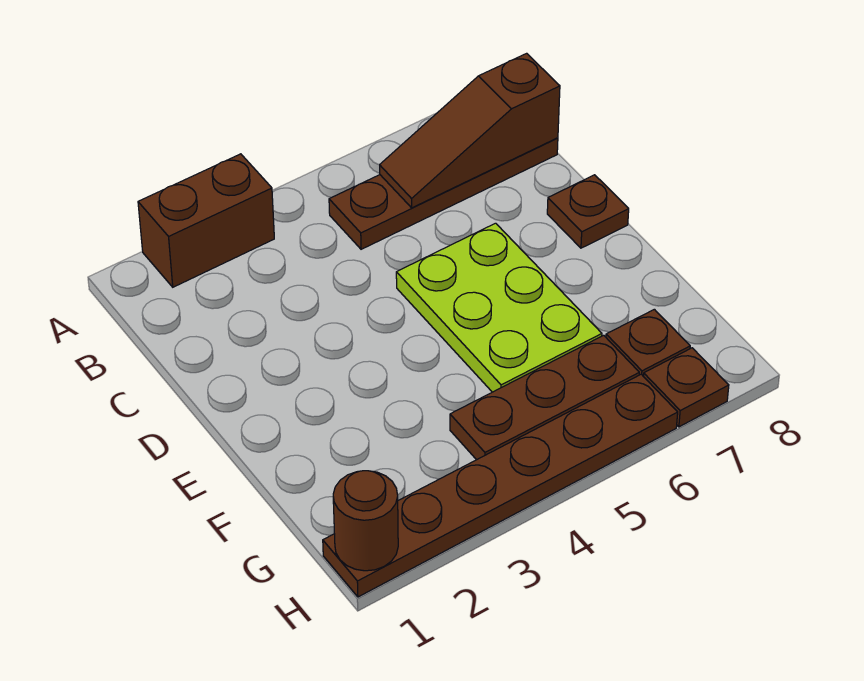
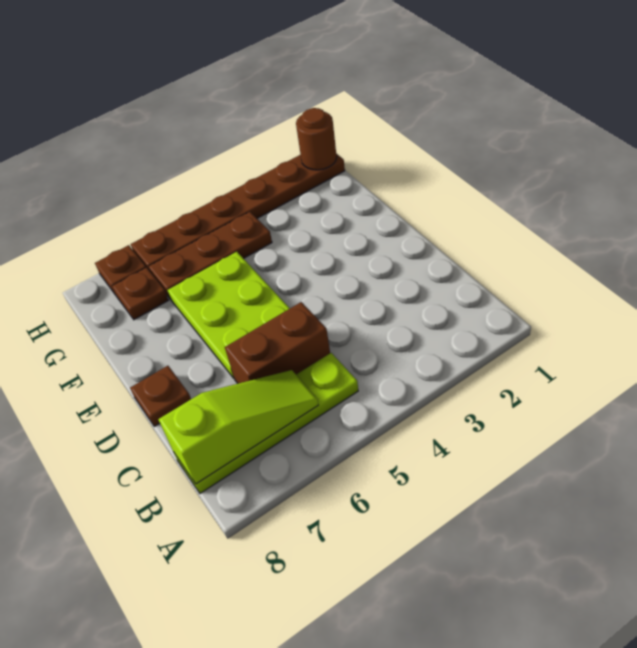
brown 1x2 brick [138,154,274,287] -> brown 1x2 brick moved to [225,302,330,383]
brown 1x4 plate [329,138,558,249] -> lime 1x4 plate [174,353,358,493]
brown 1x3 slope [380,53,560,208] -> lime 1x3 slope [158,370,318,484]

